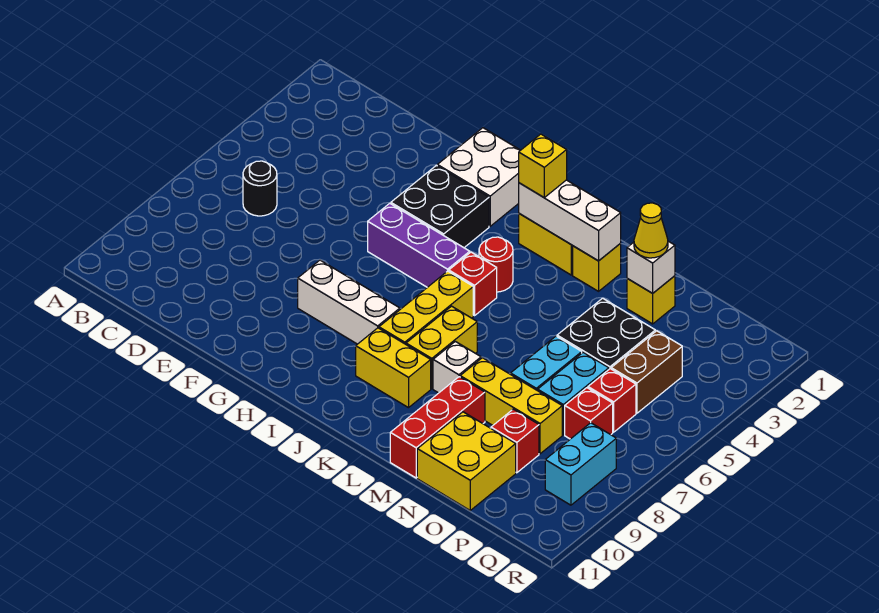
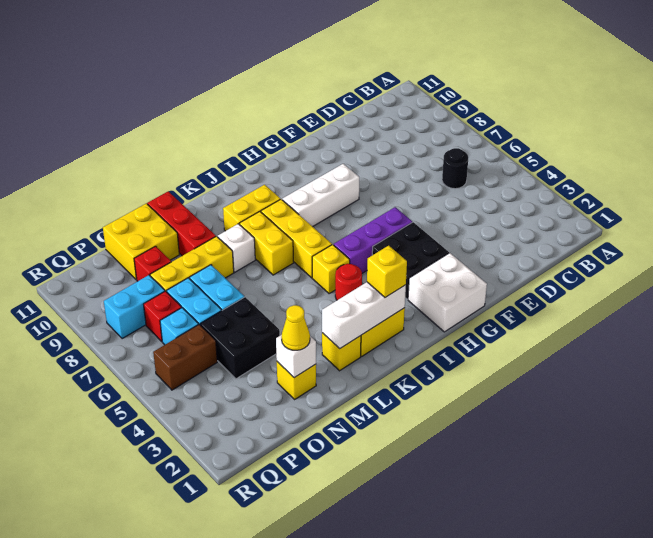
red 1x1 brick [449,252,497,316] -> yellow 1x1 brick [312,245,350,294]
brown 1x2 brick [611,331,682,413] -> brown 1x2 brick turned to [153,324,217,390]
red 1x1 brick [588,369,636,432] -> cyan 1x1 brick [160,308,199,345]
cyan 1x2 brick [545,423,616,505] -> cyan 1x2 brick turned to [104,275,165,339]

